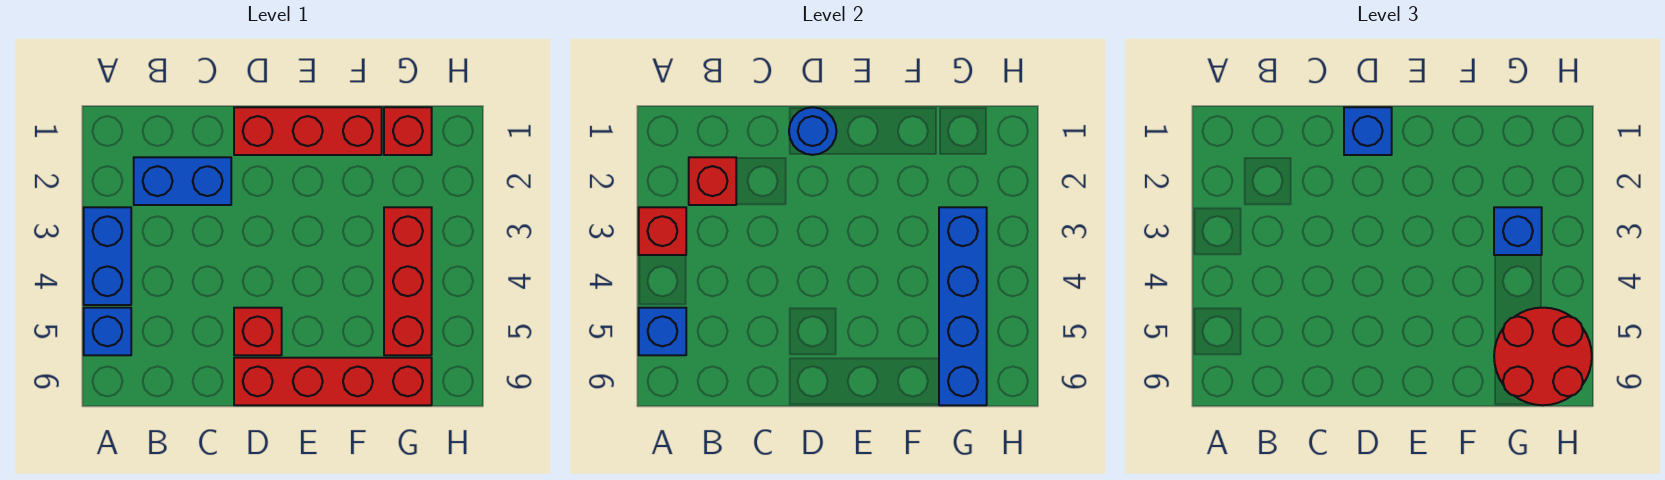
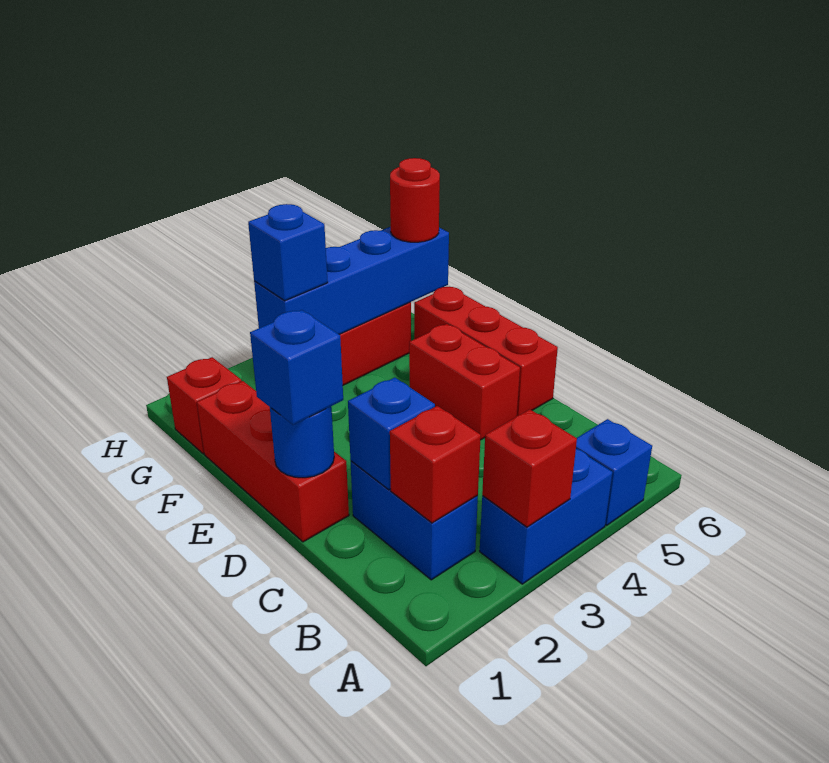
blue 1x1 brick [639,308,686,355] -> blue 1x1 brick moved to [348,378,435,490]
red 1x1 brick [234,308,282,355] -> red 1x2 brick [409,324,520,440]
red 1x4 brick [234,358,432,405] -> red 1x3 brick [414,287,558,416]
red 2x2 round brick [1494,308,1592,405] -> red 1x1 round brick [390,158,440,242]

